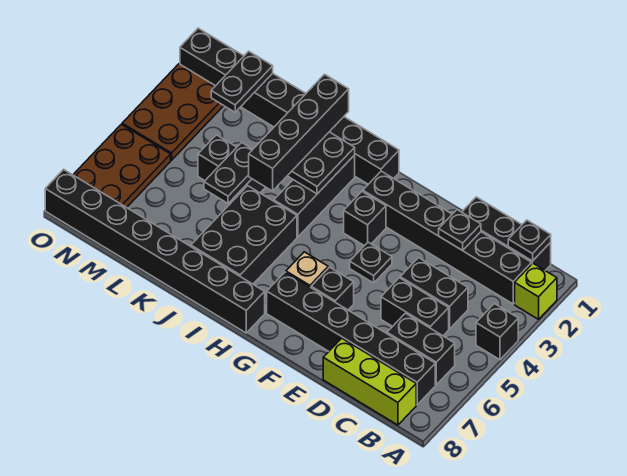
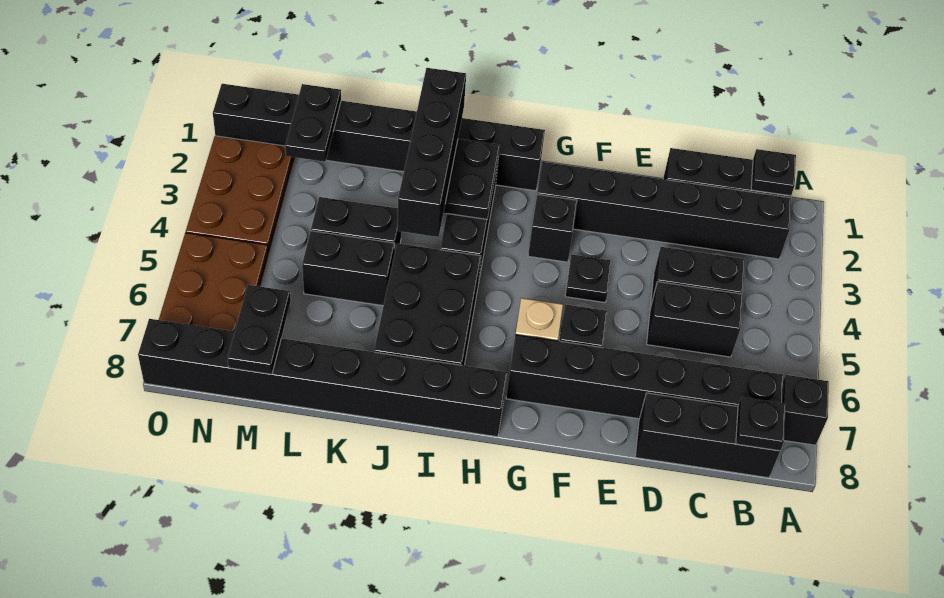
lime 1x1 brick [515,263,557,319] -> none
black 1x1 brick [476,304,518,360] -> black 1x1 brick moved to [782,375,829,445]
black 1x2 brick [387,313,455,385] -> black 1x2 brick moved to [302,231,395,306]
lime 1x3 brick [323,338,416,425] -> black 1x3 brick [635,393,780,478]
black 1x1 plate [439,210,481,250] -> black 1x1 plate moved to [736,397,786,451]
black 1x2 plate [204,143,253,203] -> black 1x2 plate moved to [228,285,291,374]

